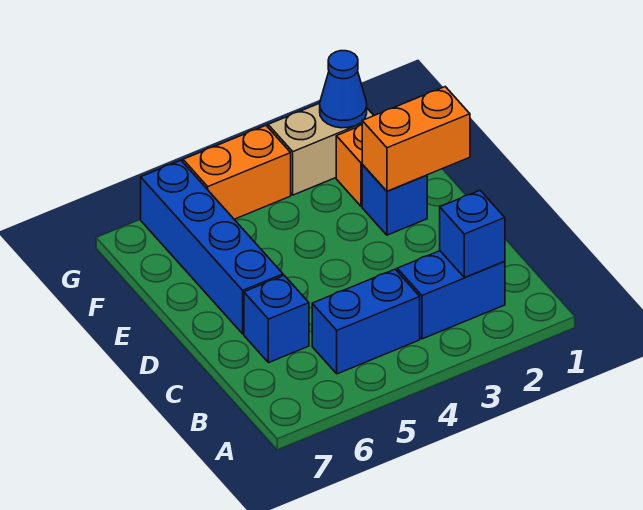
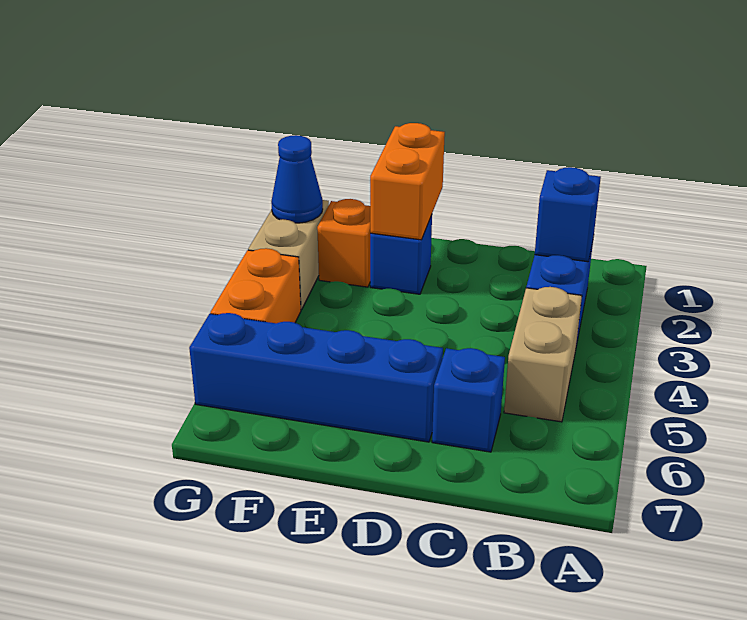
blue 1x2 brick [312,269,420,374] -> tan 1x2 brick [504,287,582,422]

